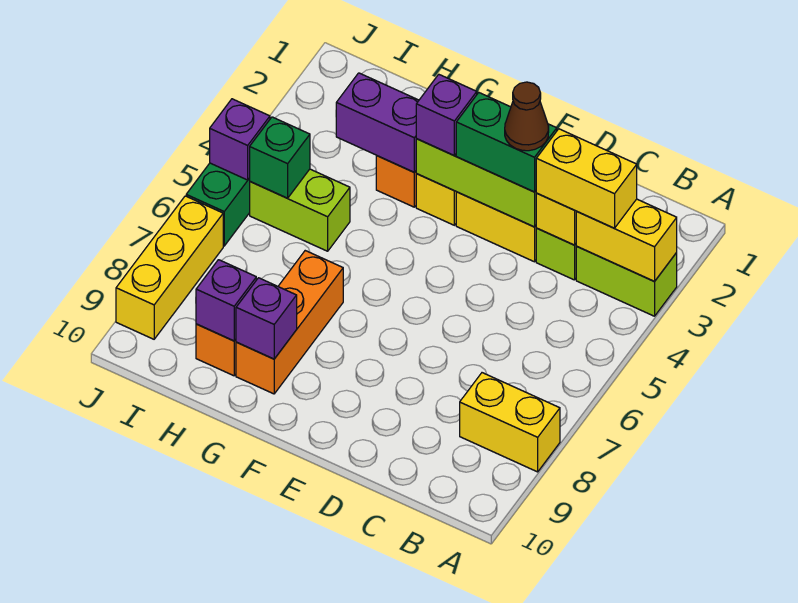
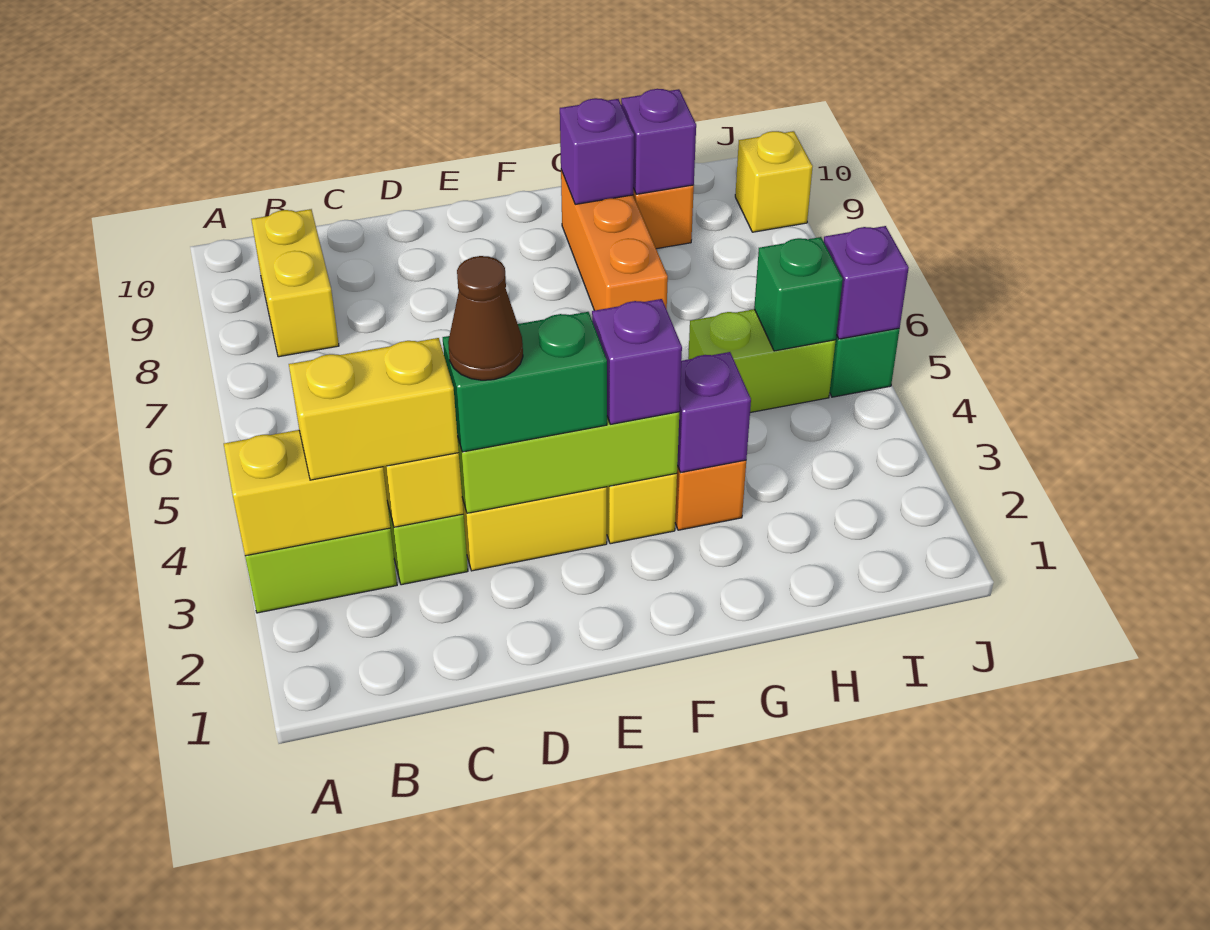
yellow 1x2 brick [460,373,560,472] -> yellow 1x2 brick turned to [251,209,339,357]
purple 1x2 brick [336,73,419,172] -> purple 1x1 brick [677,352,751,473]
yellow 1x3 brick [116,196,223,339] -> yellow 1x1 brick [735,131,813,232]

